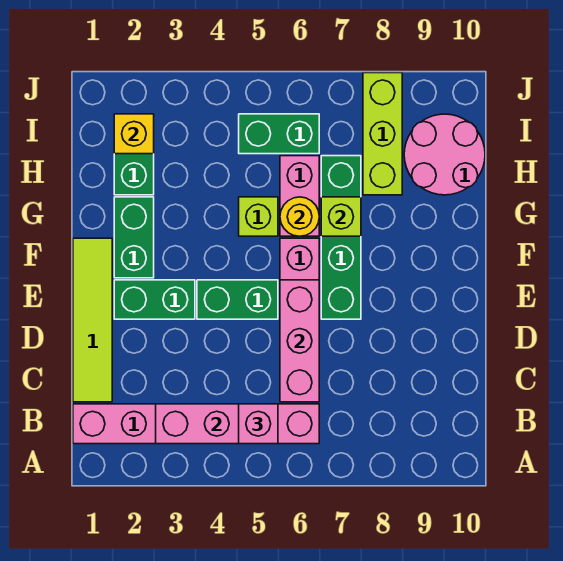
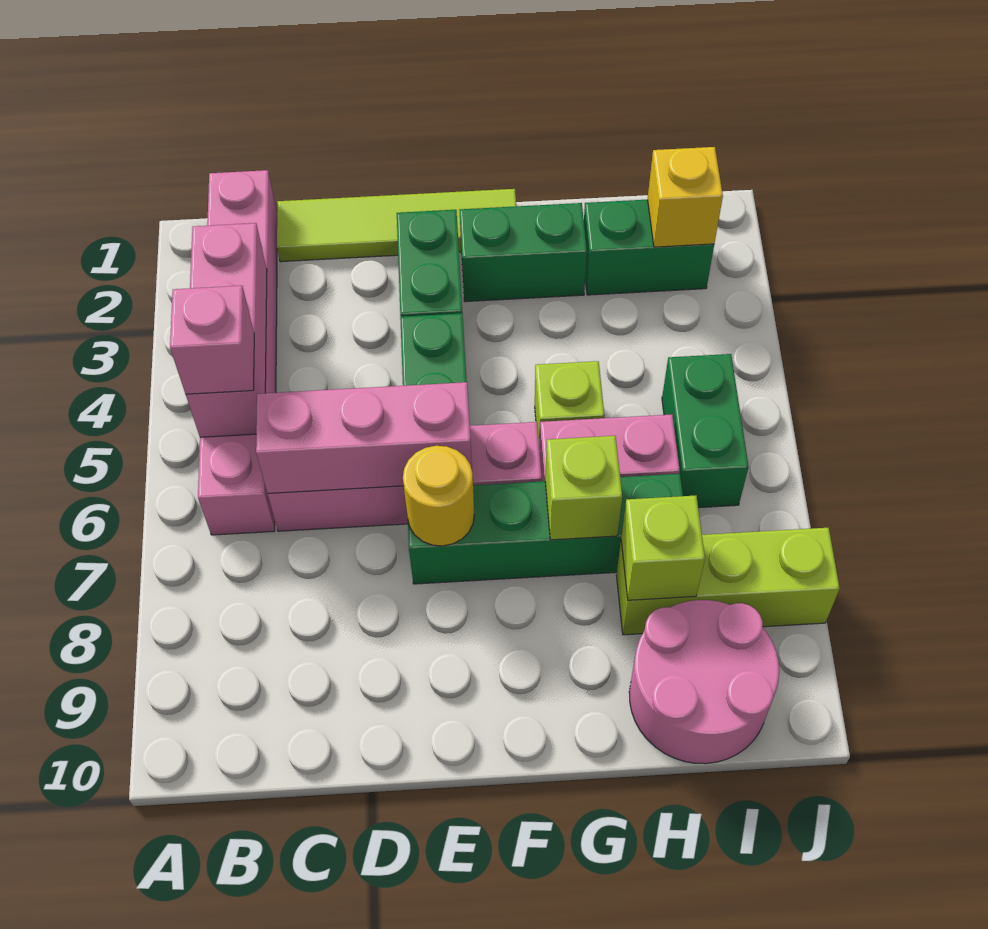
yellow 1x1 round brick [280,197,319,236] -> yellow 1x1 round brick moved to [403,446,474,546]
none -> lime 1x1 brick [621,496,705,600]

